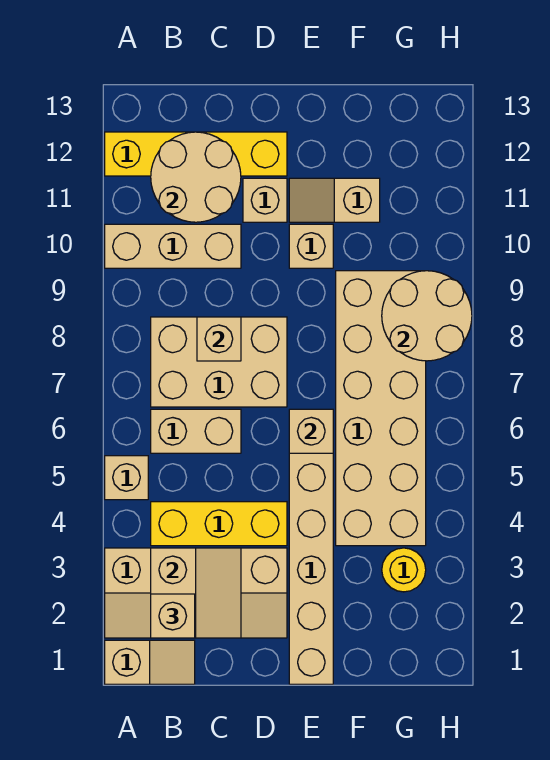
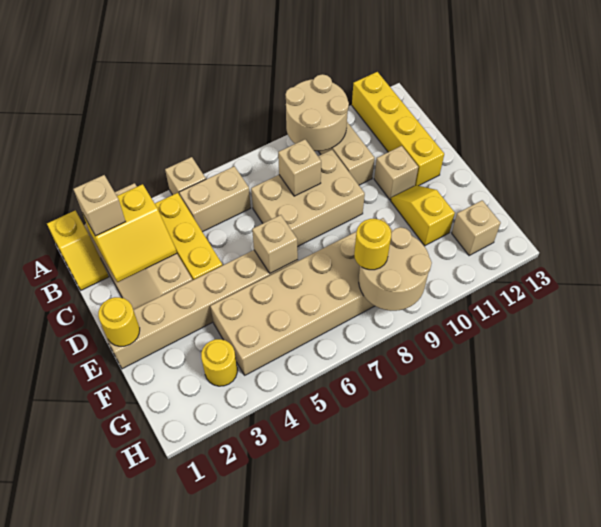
tan 1x2 slope [105,640,195,684] -> yellow 1x2 slope [47,210,109,290]
tan 2x2 slope [151,548,241,638] -> yellow 2x2 slope [83,184,177,282]
tan 1x2 brick [151,409,241,453] -> tan 1x2 brick turned to [179,166,251,232]
tan 2x3 brick [151,317,287,407] -> tan 2x3 brick turned to [251,150,365,247]
tan 2x2 round brick [151,132,241,222] -> tan 2x2 round brick moved to [285,74,349,151]
none -> yellow 1x1 round brick [98,297,140,346]
tan 1x1 brick [289,224,333,268] -> tan 1x1 brick moved to [452,200,501,256]
tan 1x2 slope [289,178,380,222] -> yellow 1x2 slope [391,185,455,246]
none -> yellow 1x1 round brick [354,219,391,270]

